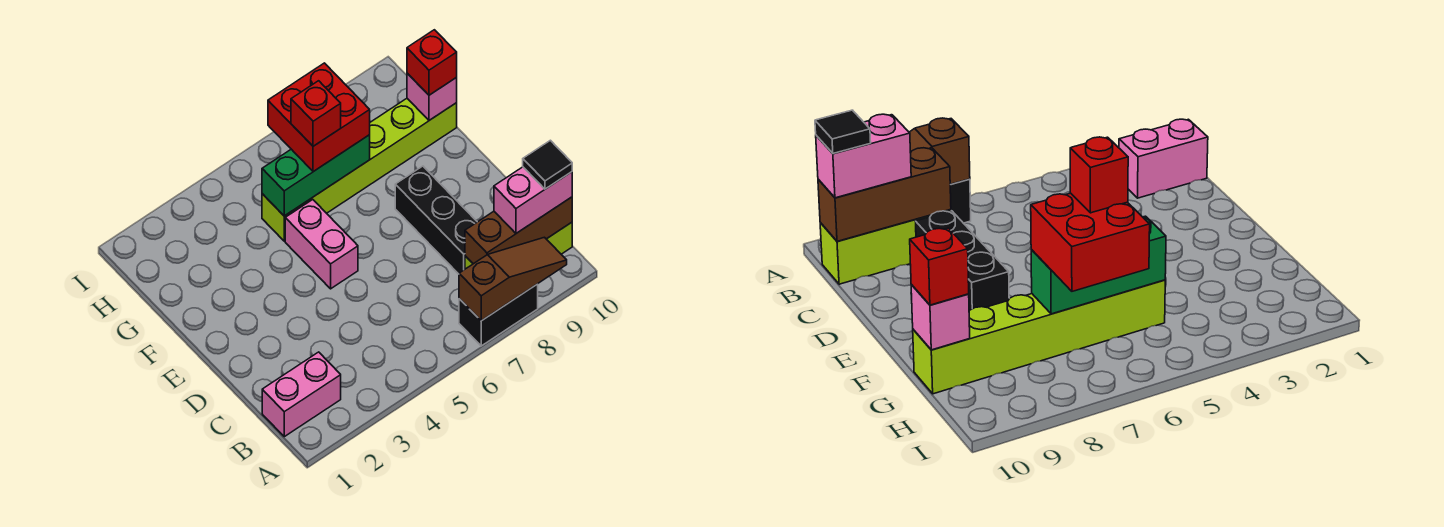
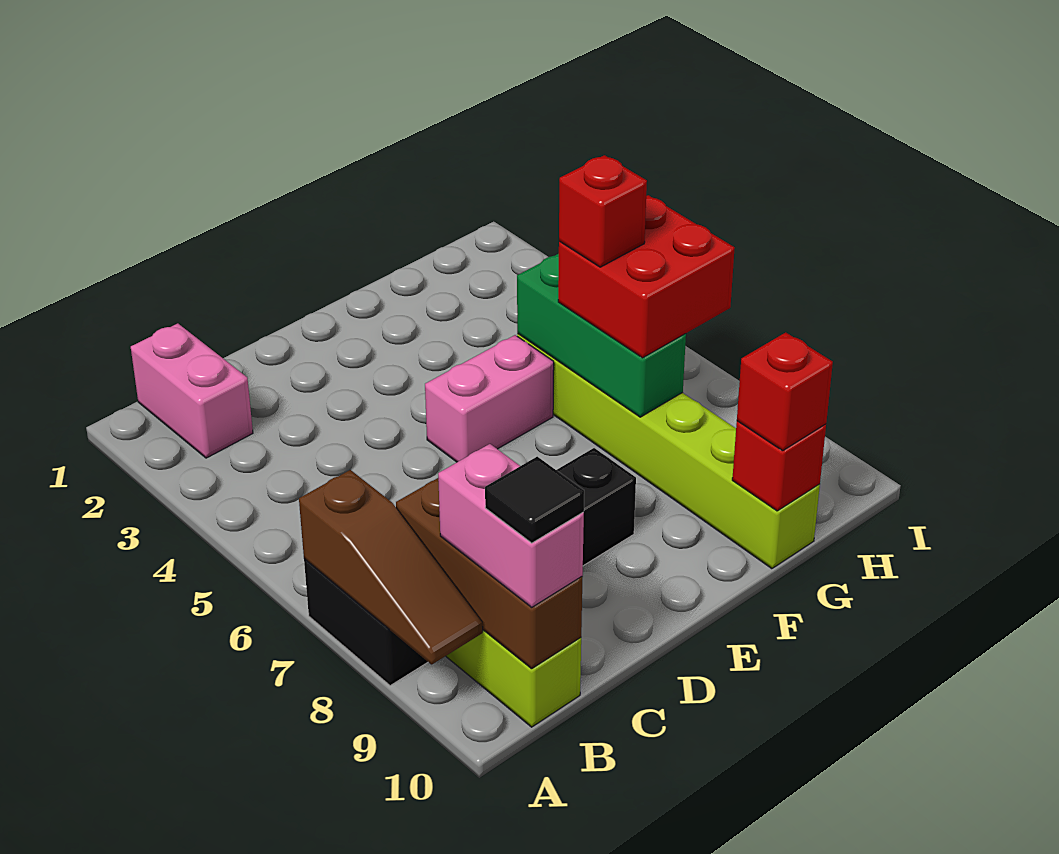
pink 1x1 brick [407,73,457,120] -> red 1x1 brick [732,421,826,511]

